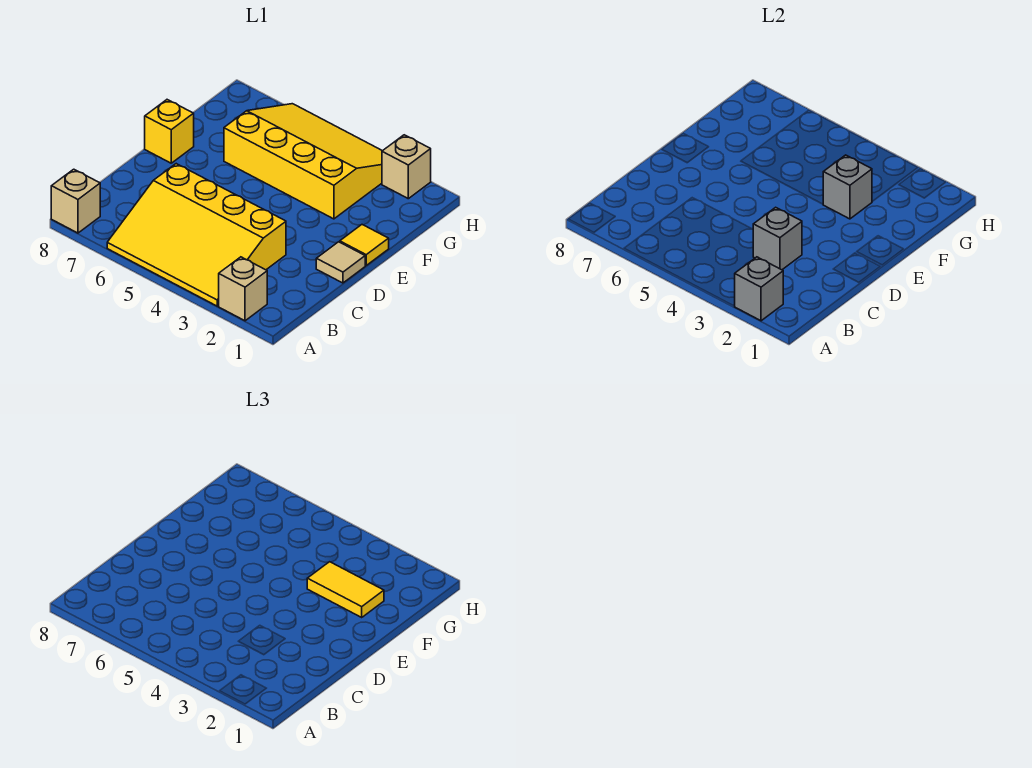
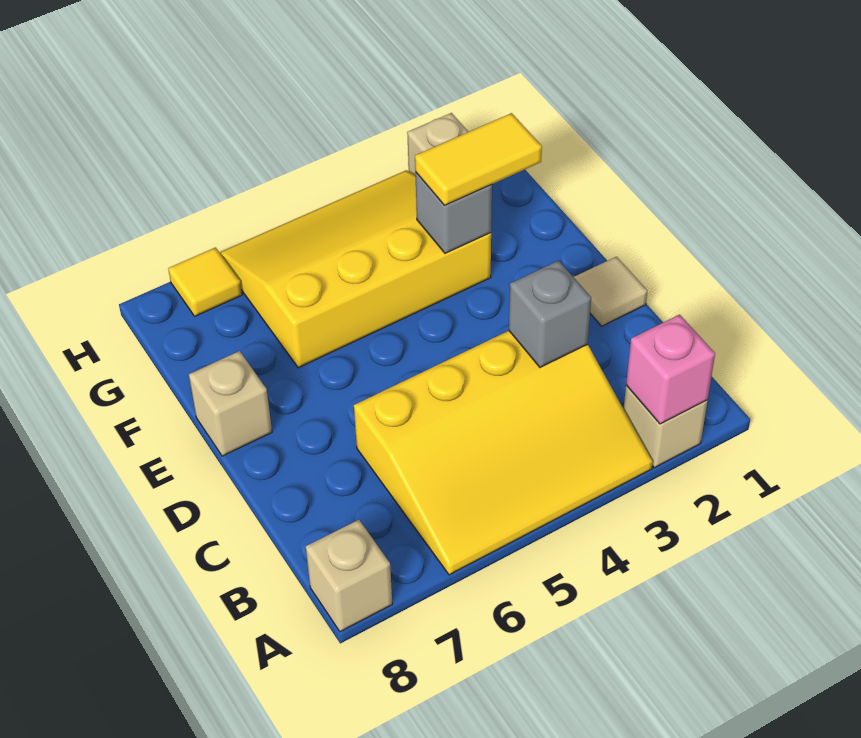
grey 1x1 brick [735,257,783,321] -> pink 1x1 brick [626,315,715,424]
yellow 1x1 tile [340,225,389,265] -> yellow 1x1 tile moved to [168,248,242,316]
yellow 1x1 brick [145,100,194,163] -> tan 1x1 brick [189,351,272,456]

